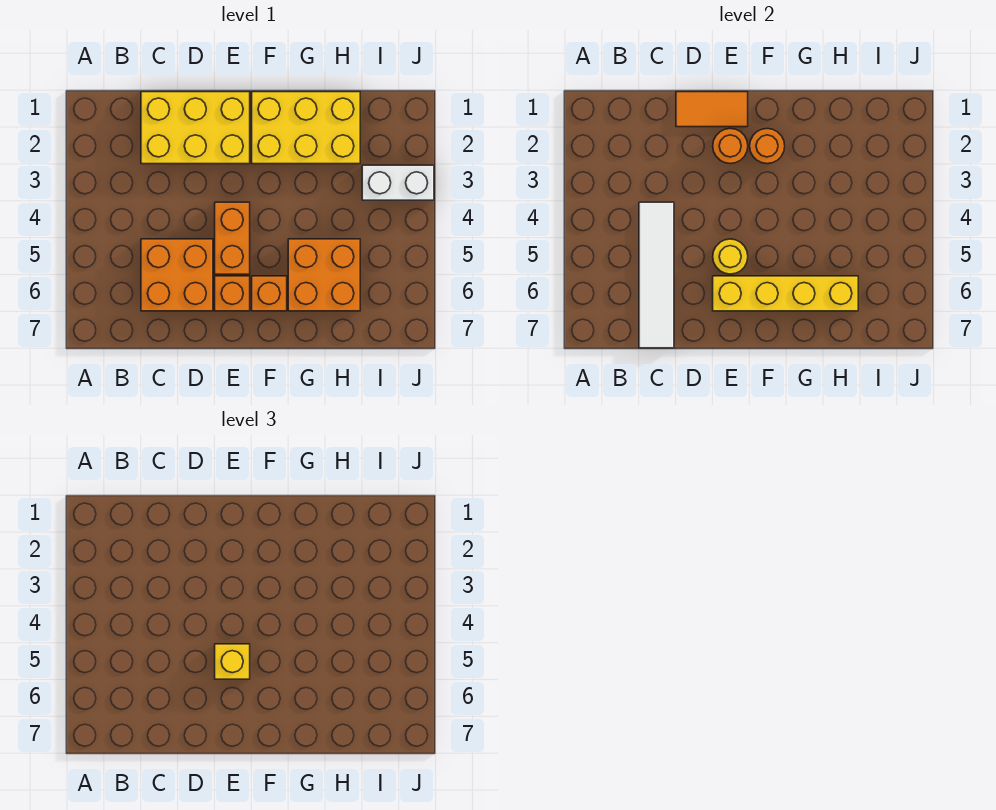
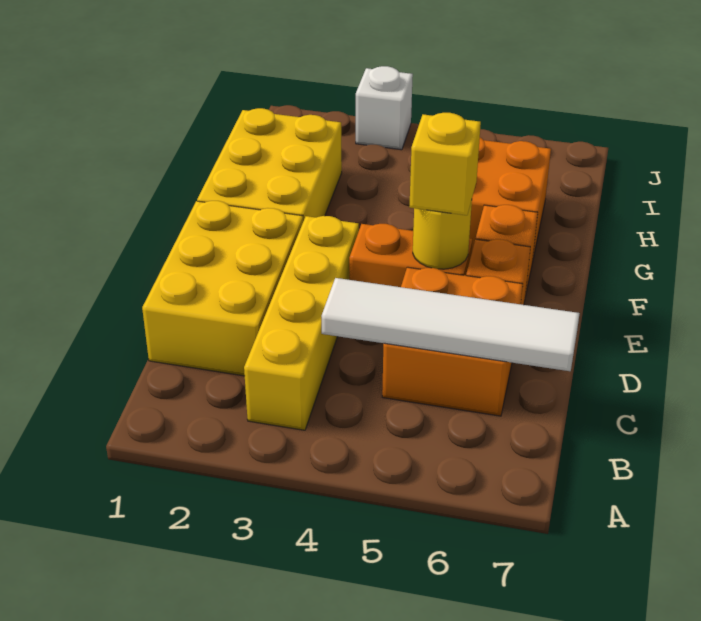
orange 1x2 tile [676,92,748,127] -> none
orange 1x1 round brick [713,129,748,164] -> none
yellow 1x4 brick [713,276,858,311] -> yellow 1x4 brick moved to [244,216,359,430]
orange 1x1 round brick [750,129,785,164] -> none
white 1x2 brick [362,165,434,200] -> white 1x1 brick [356,66,413,150]

